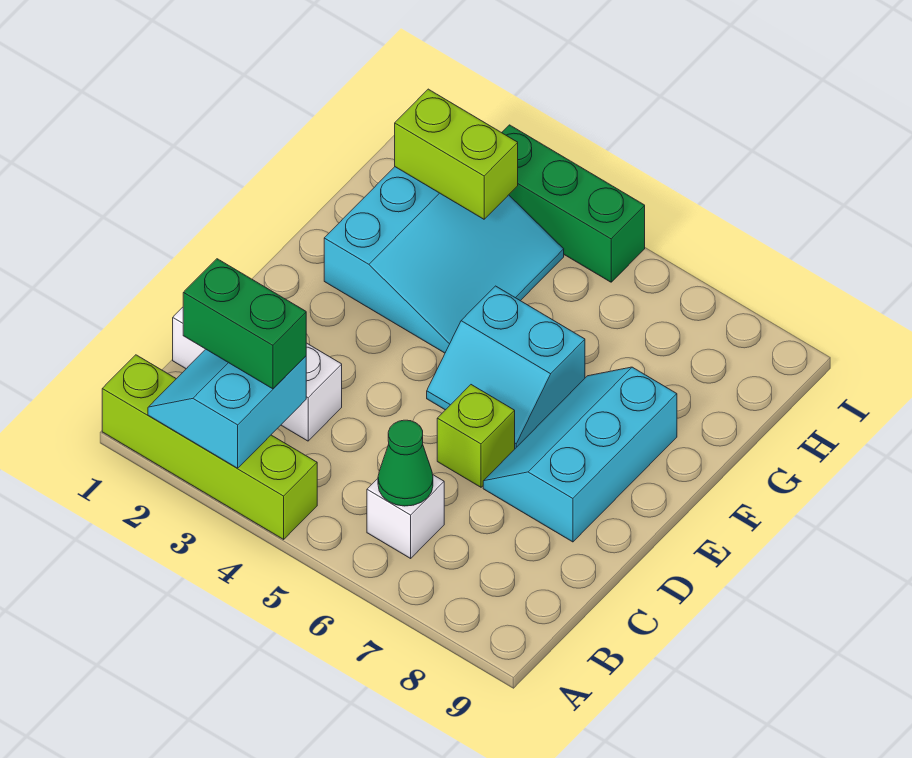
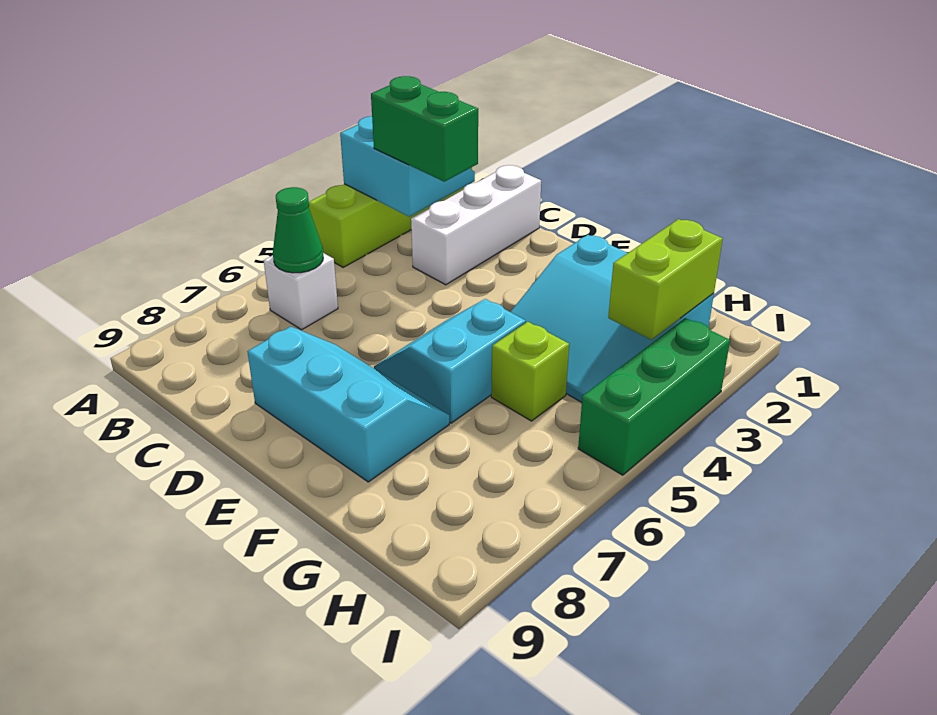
green 1x2 brick [183,259,306,389] -> green 1x2 brick turned to [371,76,478,182]
lime 1x1 brick [437,385,515,487] -> lime 1x1 brick moved to [491,322,569,421]

